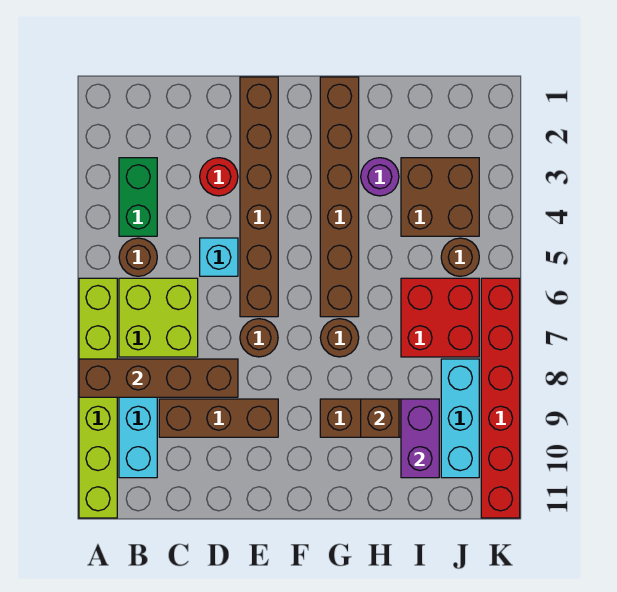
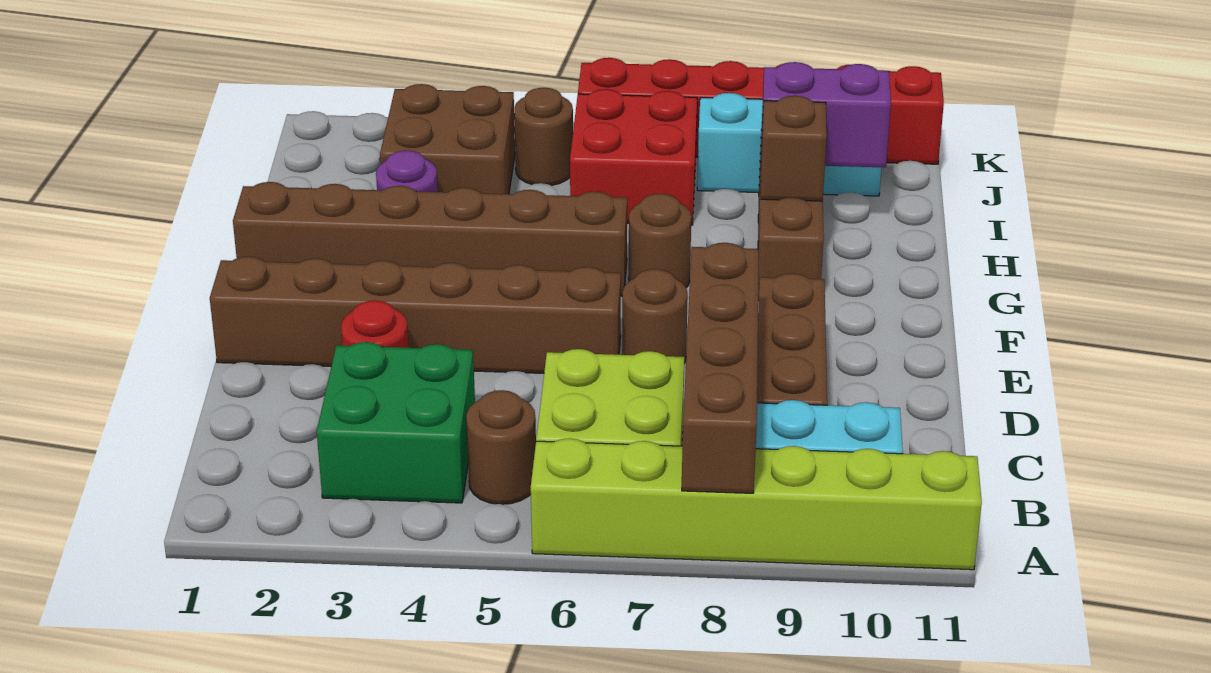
green 1x2 brick [119,158,157,236] -> green 2x2 brick [317,342,475,503]
cyan 1x1 brick [200,238,238,276] -> none

